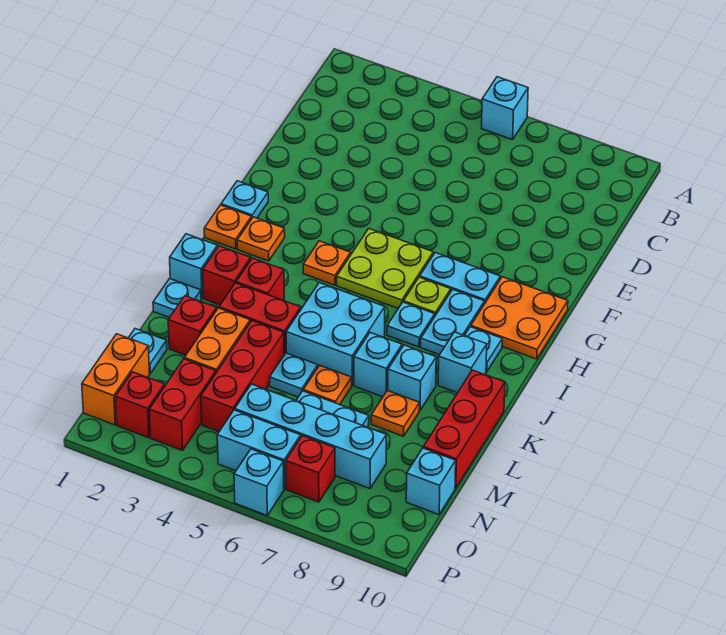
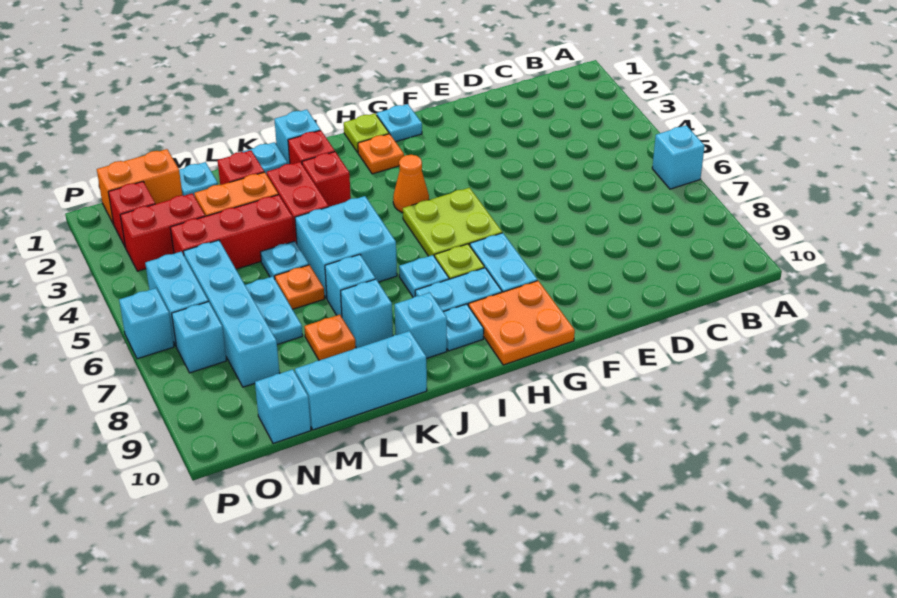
orange 1x1 plate [204,205,252,249] -> lime 1x1 plate [344,113,389,153]
orange 1x1 plate [303,241,351,285] -> orange 1x1 cone [393,155,429,213]
red 1x3 brick [423,370,505,488] -> cyan 1x3 brick [295,331,427,430]
red 1x1 brick [286,436,335,502] -> cyan 1x1 brick [172,302,226,373]

